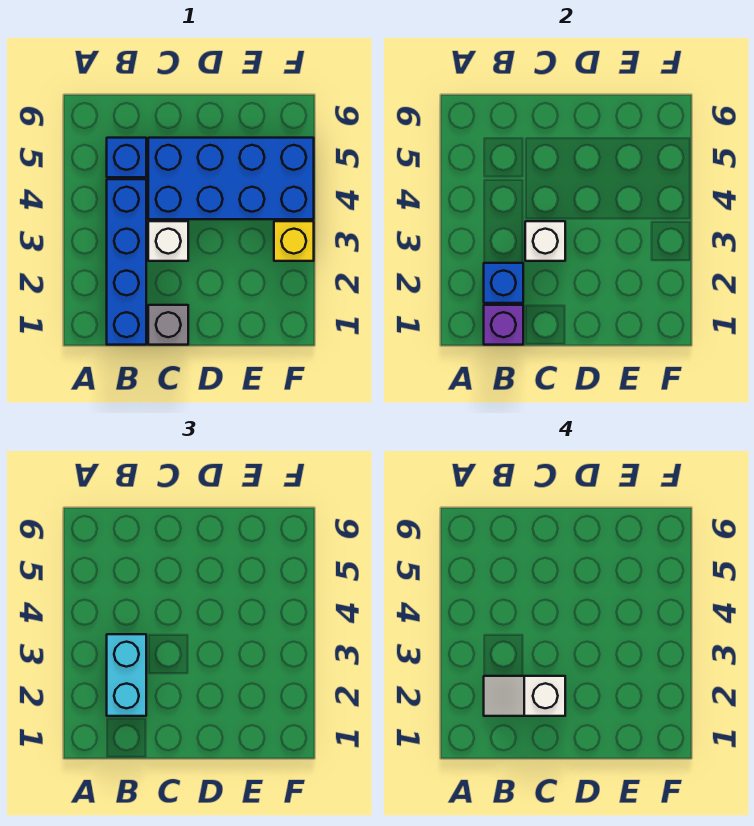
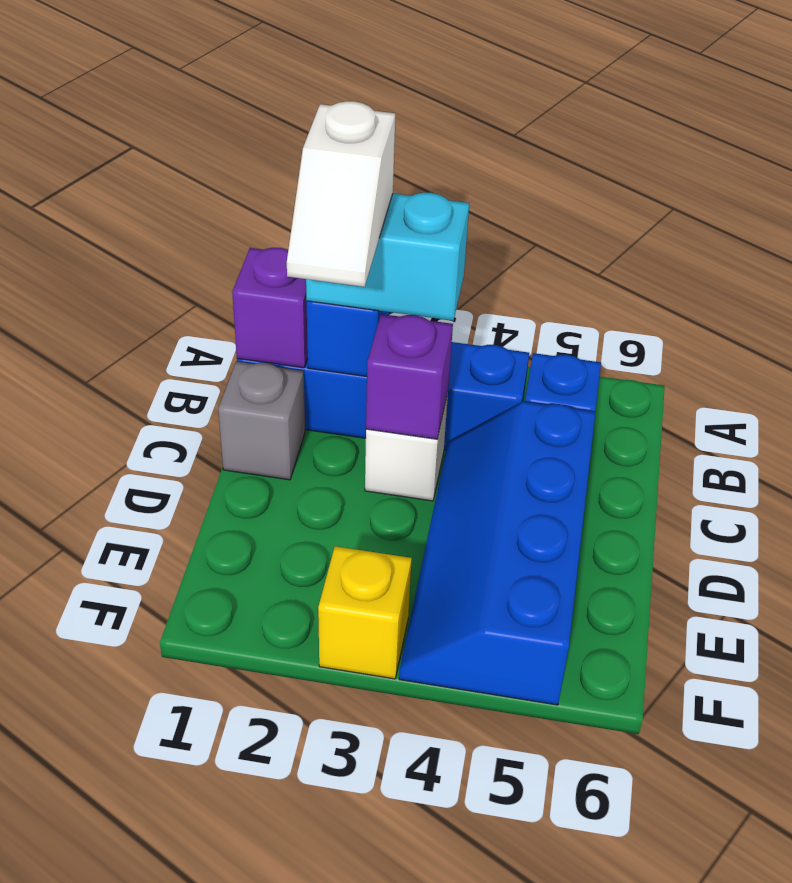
white 1x2 slope [484,676,565,716] -> white 1x2 slope turned to [287,101,395,287]
white 1x1 brick [525,221,565,261] -> purple 1x1 brick [366,314,453,439]
blue 2x4 brick [148,138,314,219] -> blue 2x4 slope [399,402,595,705]

